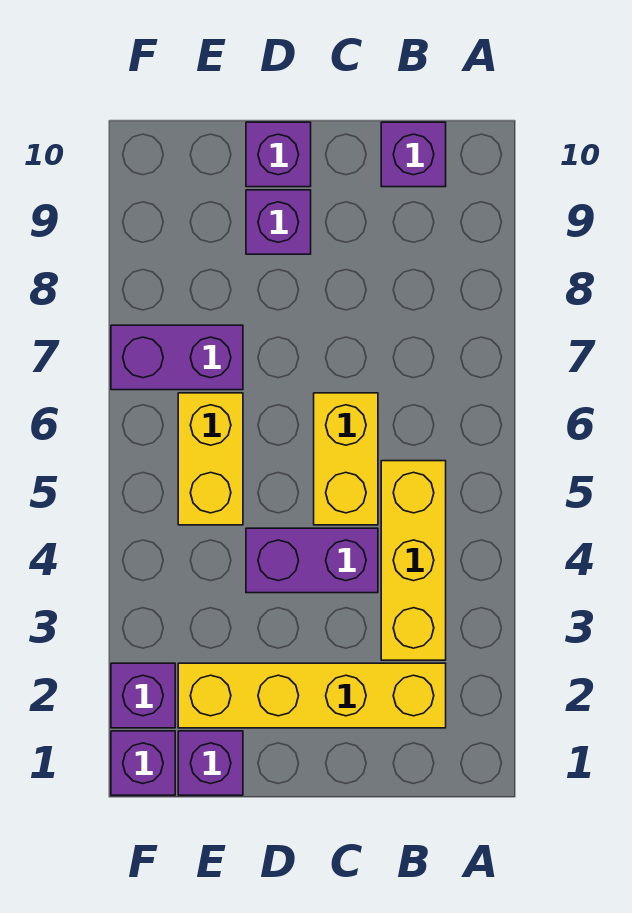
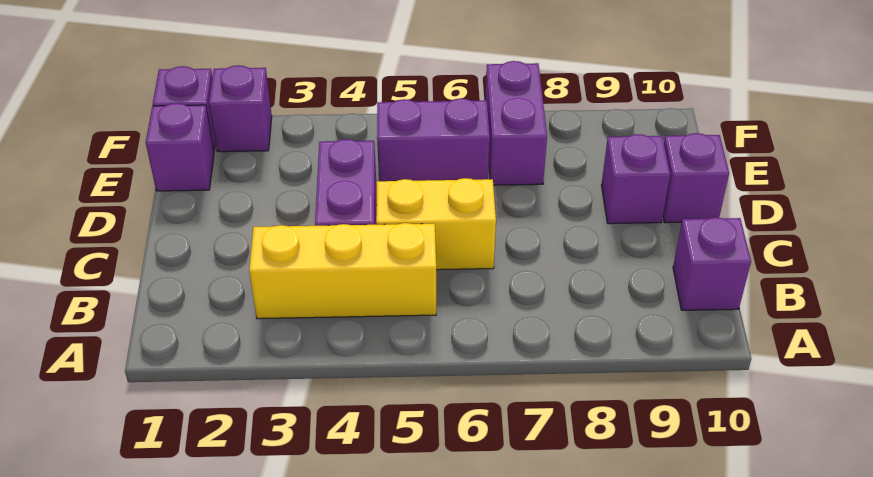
yellow 1x4 brick [178,663,446,728] -> none
yellow 1x2 brick [178,393,243,525] -> purple 1x2 brick [377,98,490,181]

